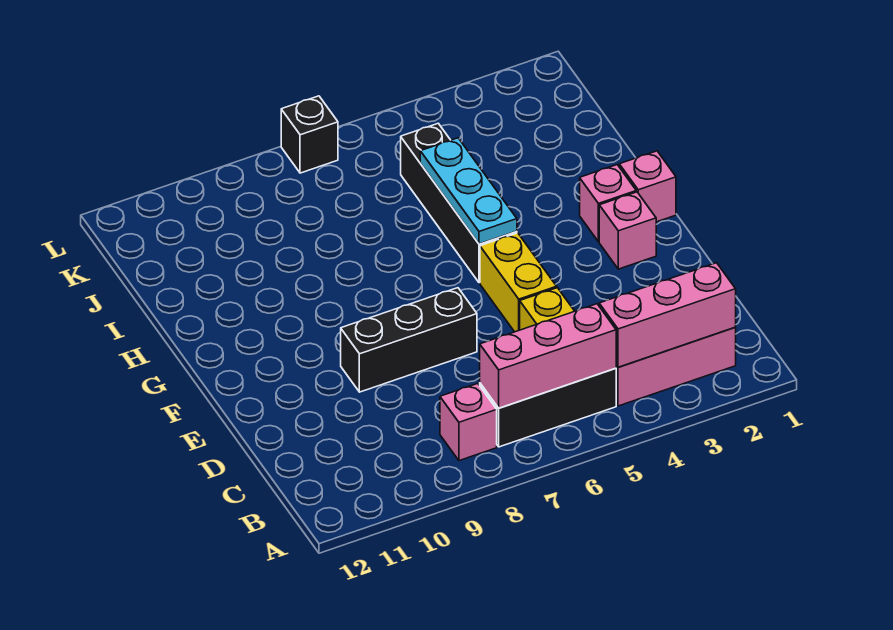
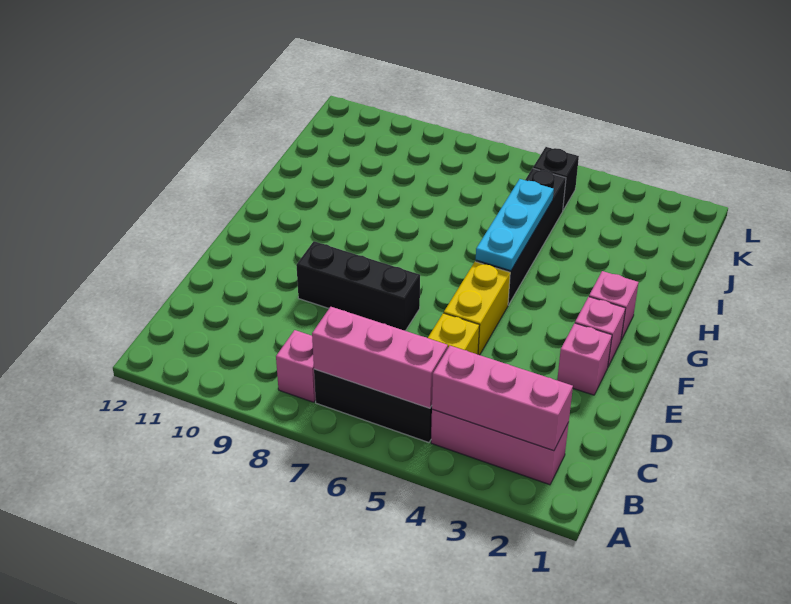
pink 1x1 brick [619,151,676,222] -> pink 1x1 brick moved to [557,323,612,395]
black 1x1 brick [281,96,338,173] -> black 1x1 brick moved to [533,147,579,210]

